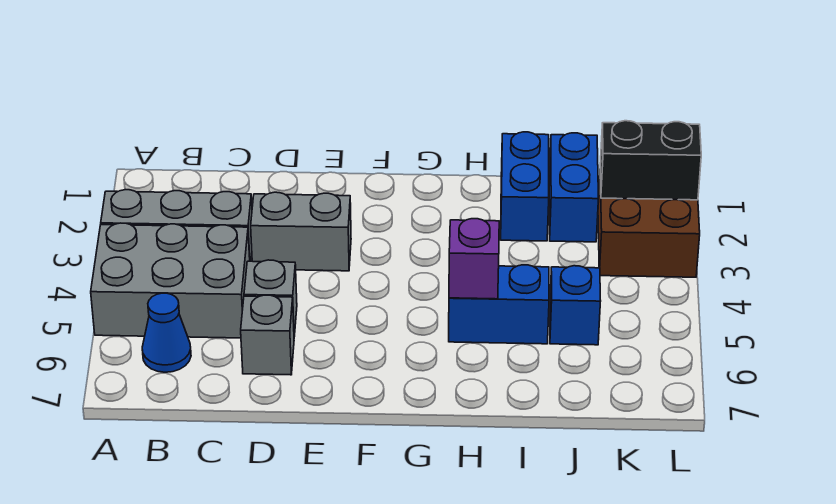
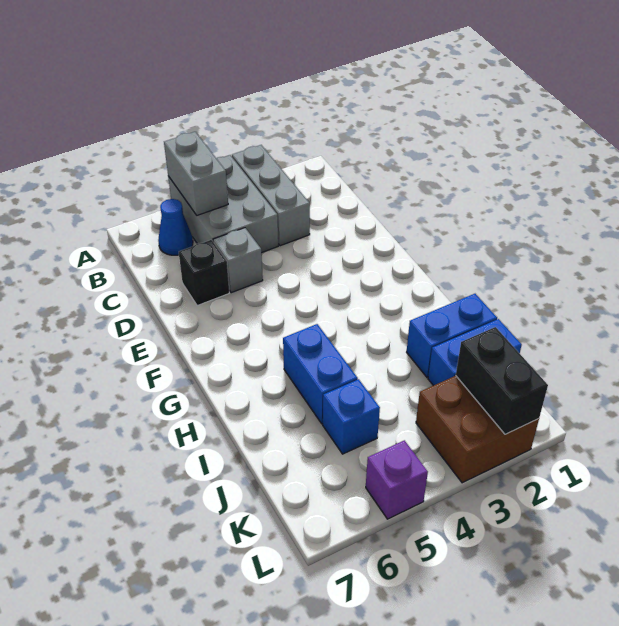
grey 1x2 brick [251,192,351,271] -> grey 1x2 brick moved to [164,132,228,215]
grey 1x1 brick [241,295,294,375] -> black 1x1 brick [179,240,229,306]
purple 1x1 brick [449,219,499,299] -> purple 1x1 brick moved to [366,440,428,519]

